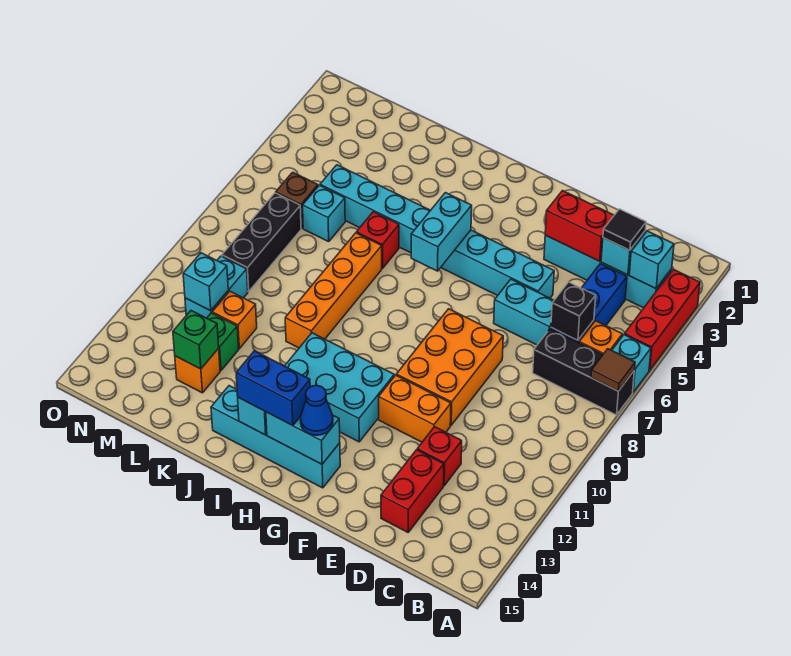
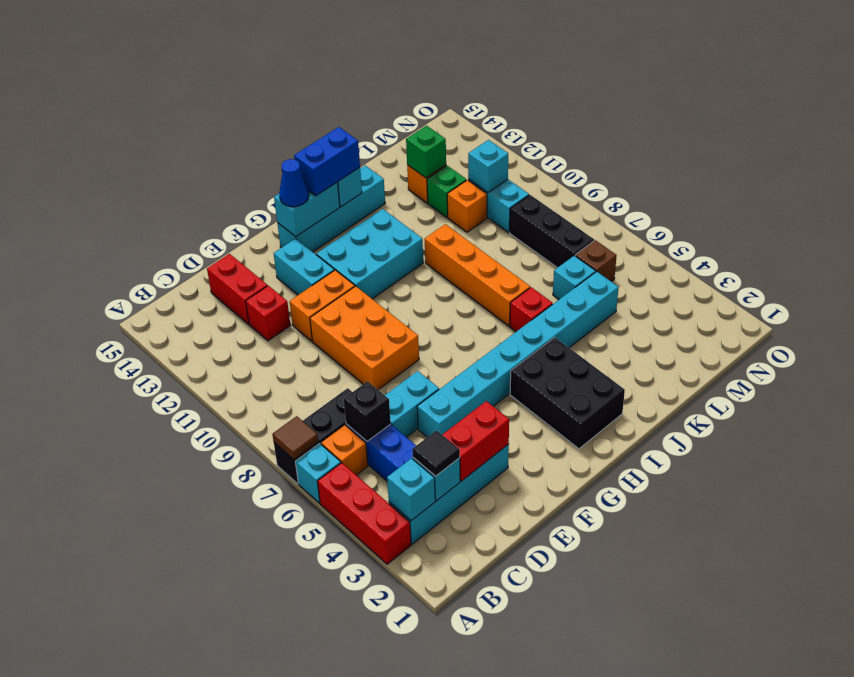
none -> black 2x3 brick [510,337,625,449]
cyan 1x2 brick [411,193,472,271] -> cyan 1x2 brick moved to [274,239,334,295]

